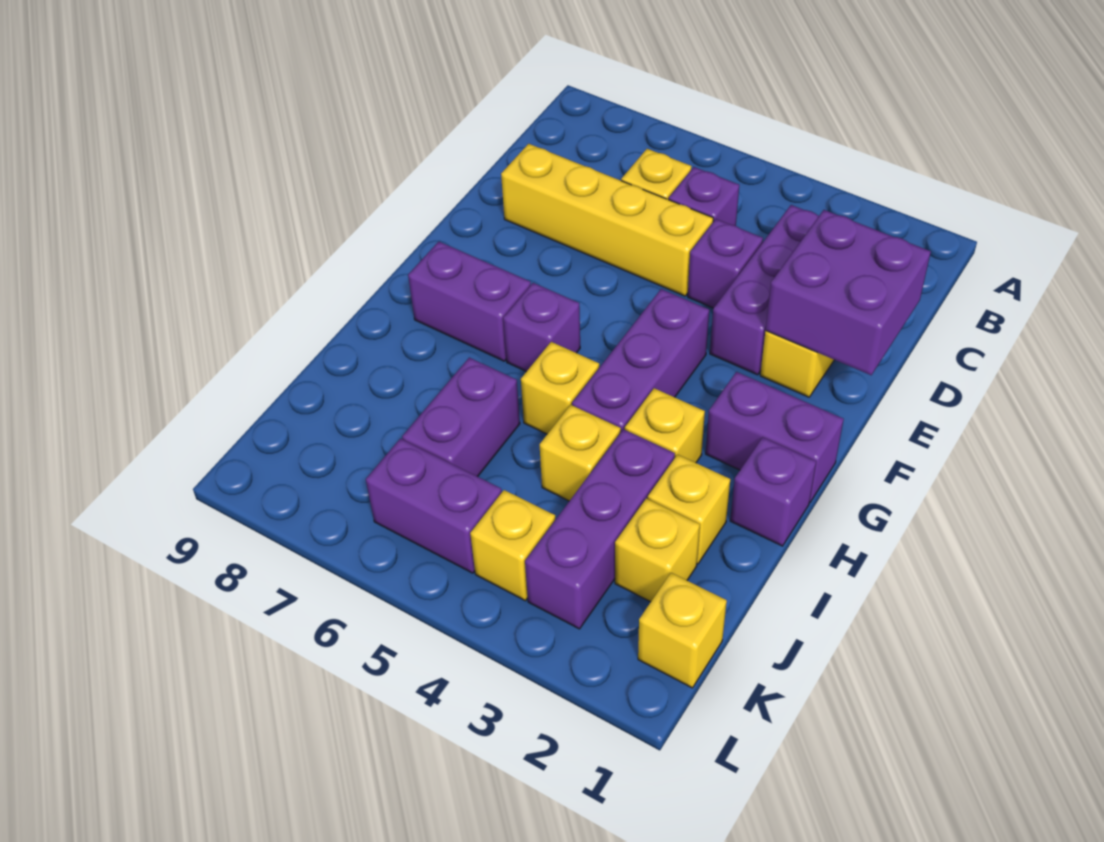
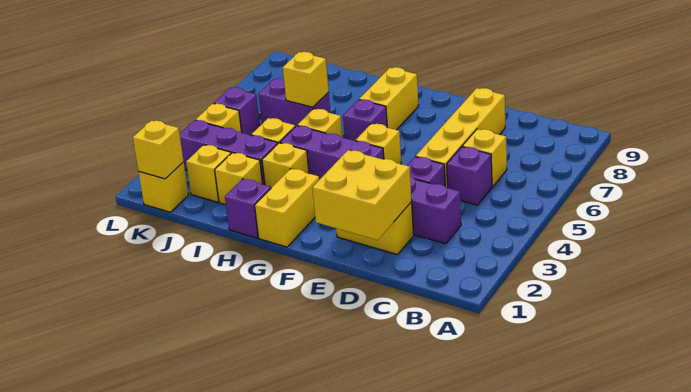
purple 2x2 brick [766,210,931,375] -> yellow 2x2 brick [312,150,412,240]
none -> yellow 1x1 brick [356,124,401,164]
purple 1x2 brick [706,372,844,502] -> yellow 1x2 brick [255,169,319,247]
purple 1x2 brick [408,242,531,361] -> yellow 1x2 brick [359,67,419,130]
none -> yellow 1x1 brick [283,52,329,107]
none -> yellow 1x1 brick [133,121,184,179]
purple 1x2 brick [366,439,502,573] -> purple 1x1 brick [214,87,260,135]

